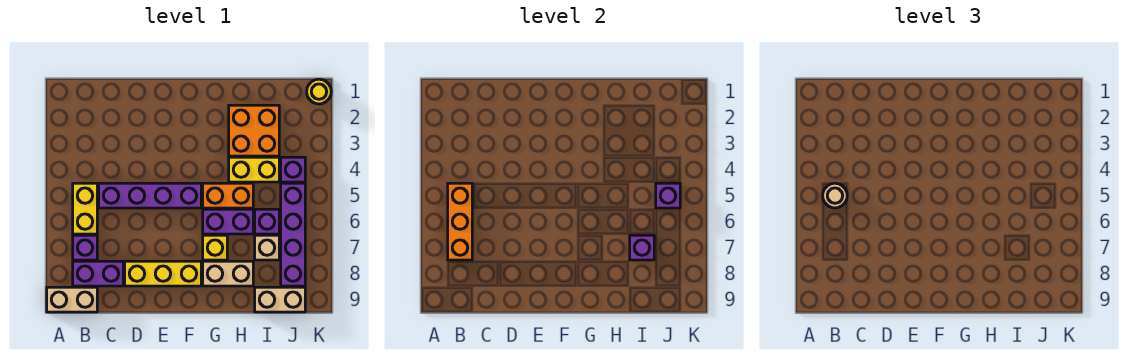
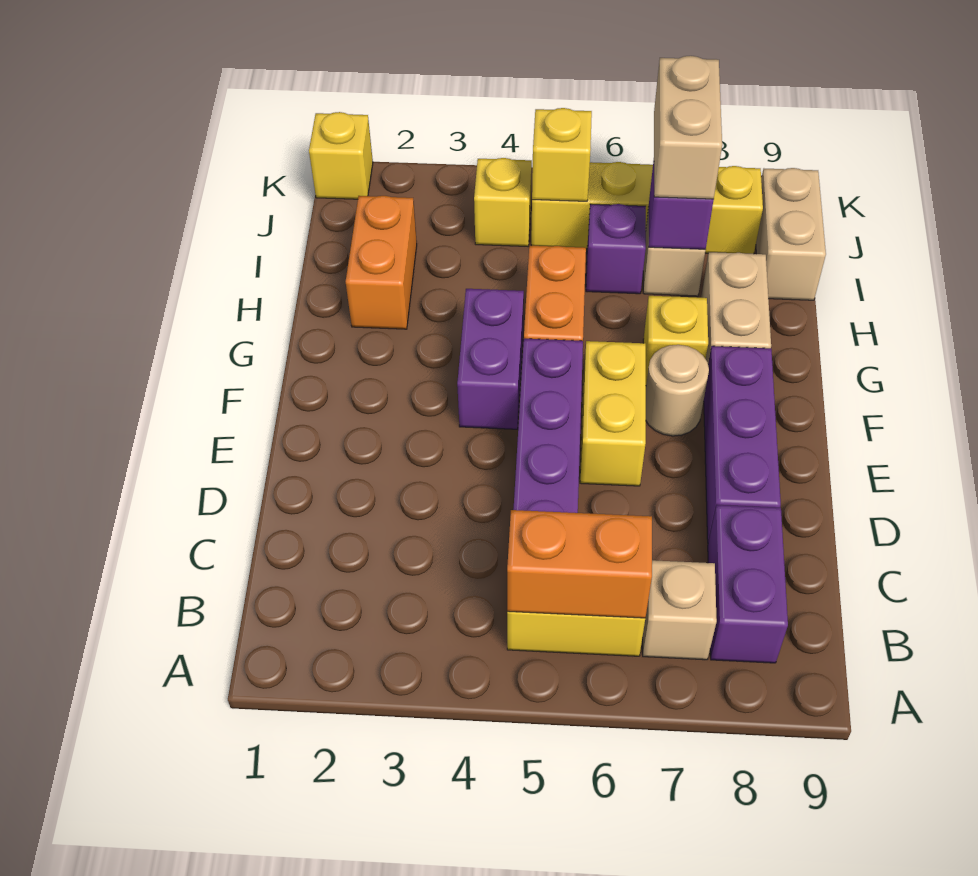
tan 1x2 brick [47,287,97,312] -> tan 1x2 brick moved to [654,56,722,199]
orange 1x3 brick [448,183,472,260] -> orange 1x2 brick [507,510,652,618]
tan 1x1 round brick [823,183,847,208] -> tan 1x1 round brick moved to [646,345,709,436]
purple 1x1 brick [73,235,97,260] -> tan 1x1 brick [643,560,717,660]
yellow 1x3 brick [125,261,201,286] -> purple 1x3 brick [704,346,781,542]
purple 1x2 brick [203,209,253,234] -> purple 1x2 brick moved to [457,289,524,429]
orange 2x2 brick [229,105,279,156] -> orange 1x2 brick [346,196,417,329]
yellow 1x2 brick [229,157,279,182] -> yellow 1x2 brick moved to [580,341,646,486]
purple 1x1 brick [281,157,305,182] -> yellow 1x1 brick [474,158,532,246]
purple 1x4 brick [281,183,305,286] -> yellow 1x4 brick [531,162,763,254]
purple 1x1 brick [656,183,680,208] -> yellow 1x1 brick [532,108,592,201]
yellow 1x1 round brick [307,79,331,104] -> yellow 1x1 brick [309,112,373,199]

